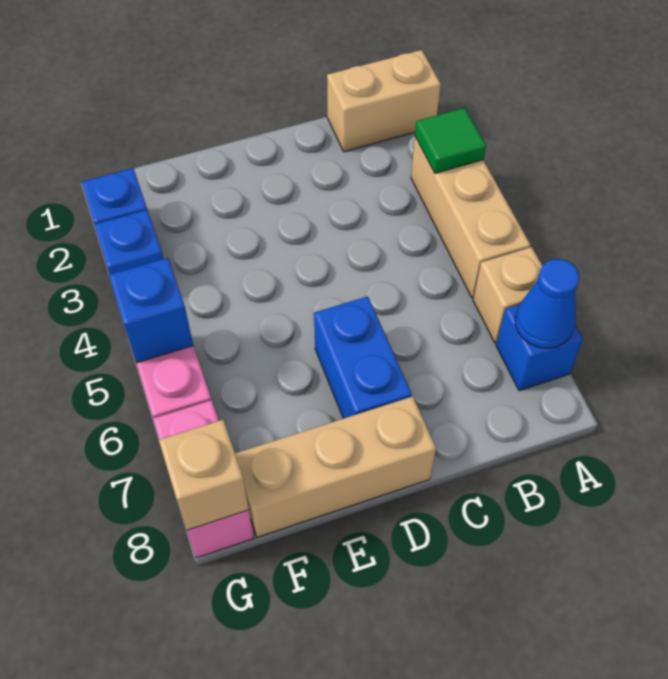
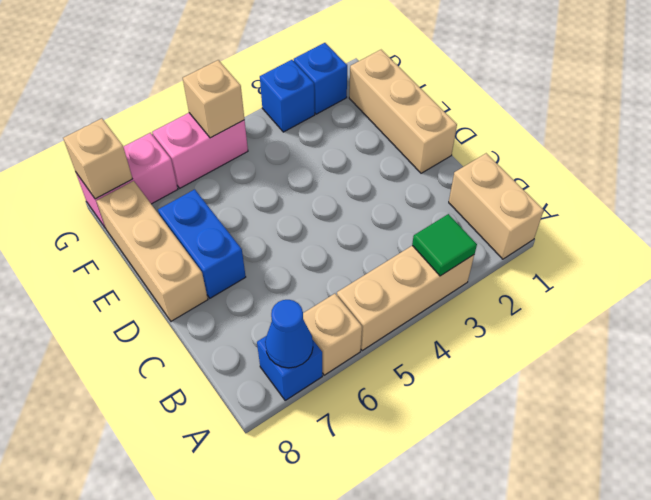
none -> tan 1x3 brick [349,50,457,173]
blue 1x2 brick [314,296,412,419] -> blue 1x2 brick turned to [158,189,246,298]
blue 1x1 brick [109,258,193,363] -> tan 1x1 brick [183,60,245,138]

